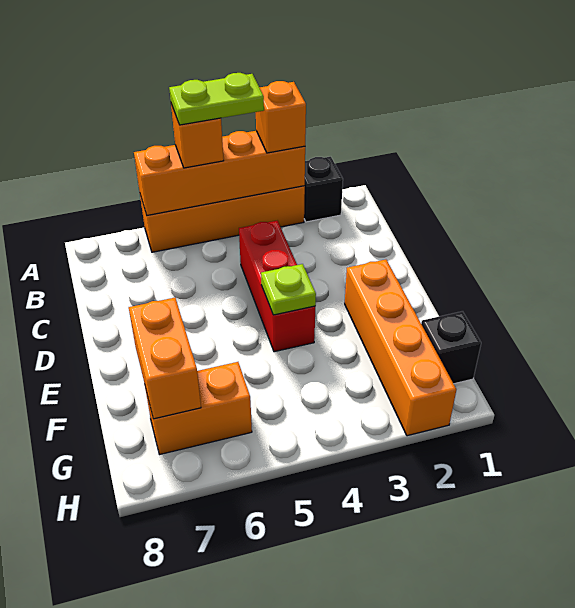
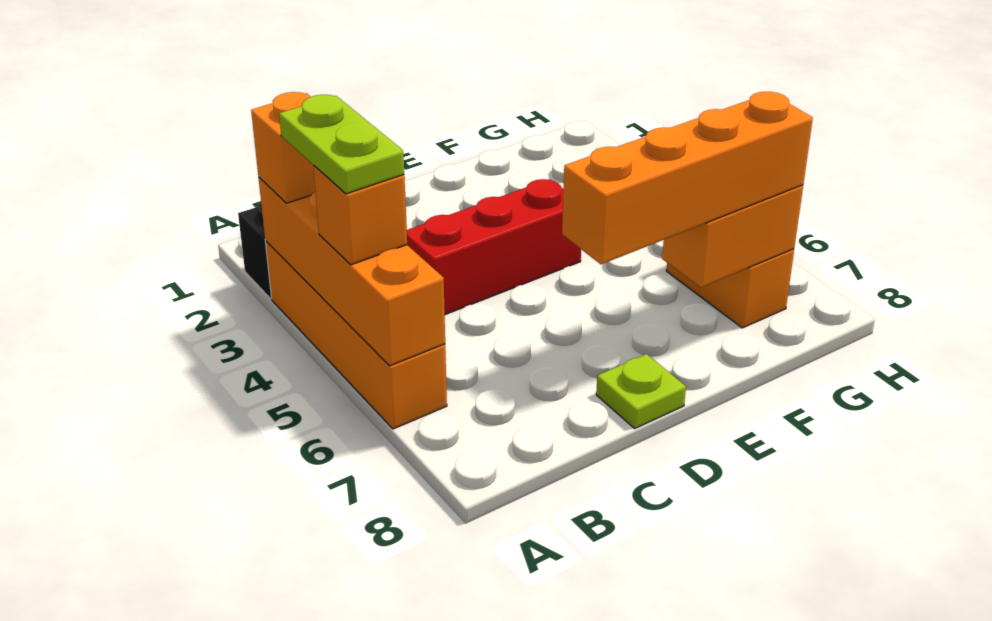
orange 1x4 brick [345,260,456,436] -> orange 1x4 brick moved to [562,92,813,264]
lime 1x1 plate [261,264,316,315] -> lime 1x1 plate moved to [596,354,686,428]
black 1x1 brick [421,311,481,384] -> none

